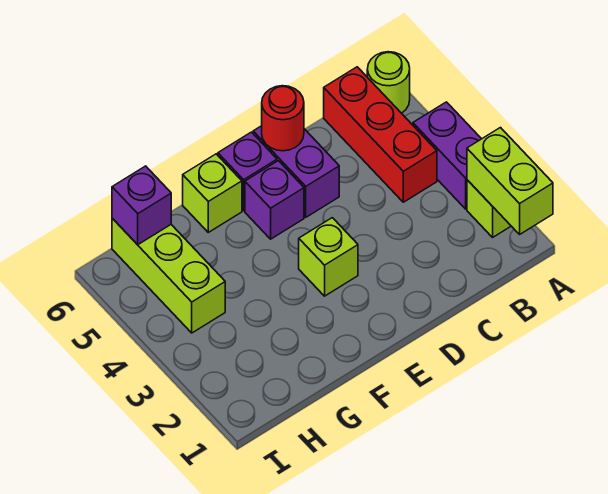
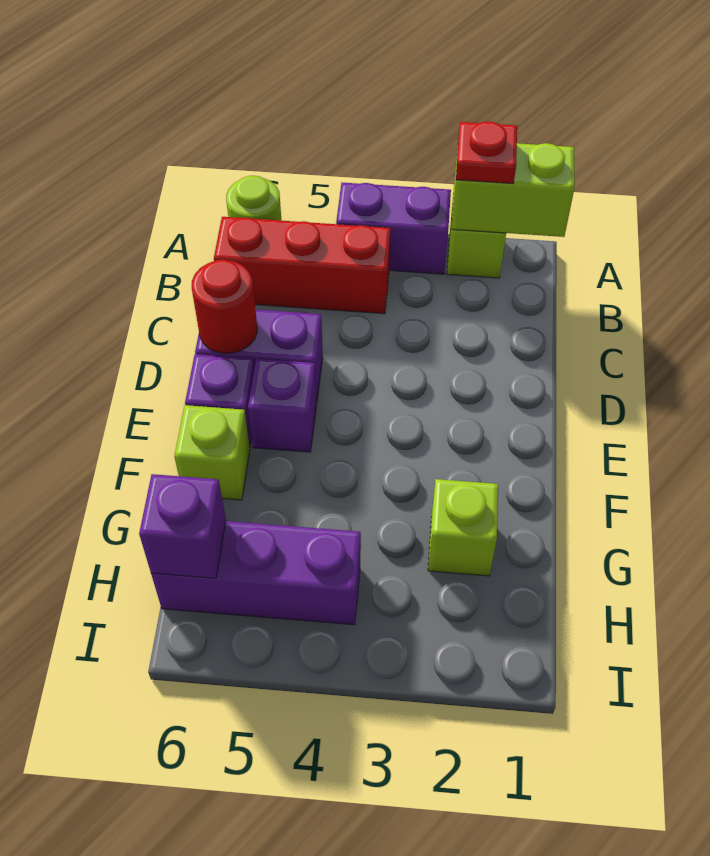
none -> red 1x1 plate [456,121,517,184]
lime 1x1 brick [299,218,358,296] -> lime 1x1 brick moved to [428,479,498,576]
lime 1x3 brick [112,218,225,333] -> purple 1x3 brick [151,521,361,625]

